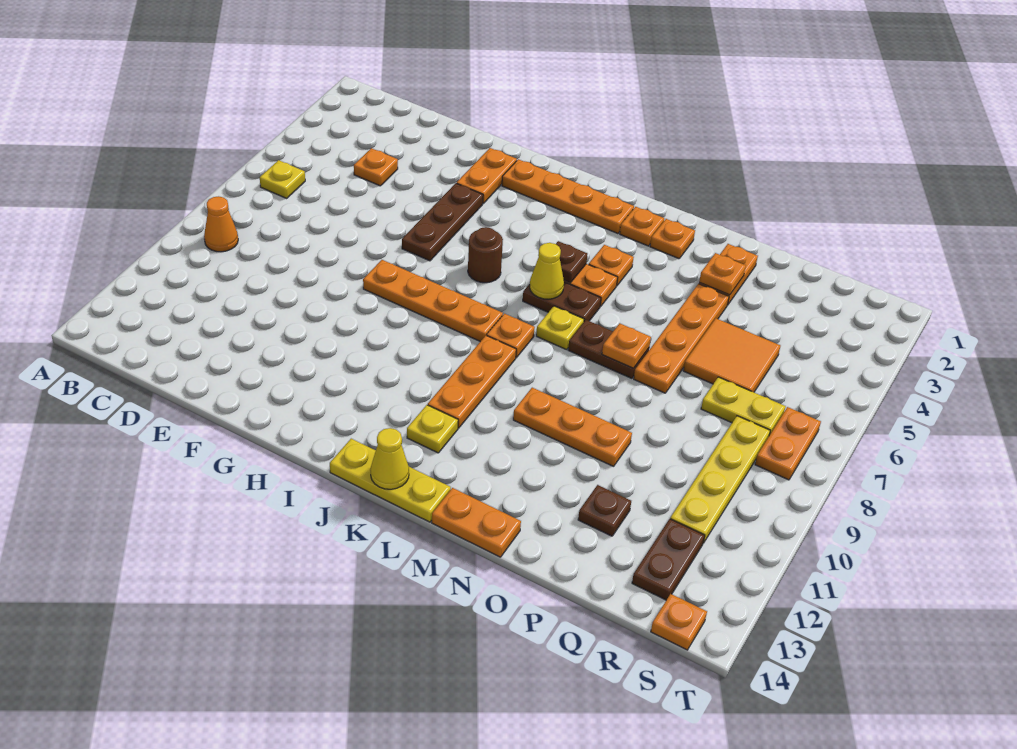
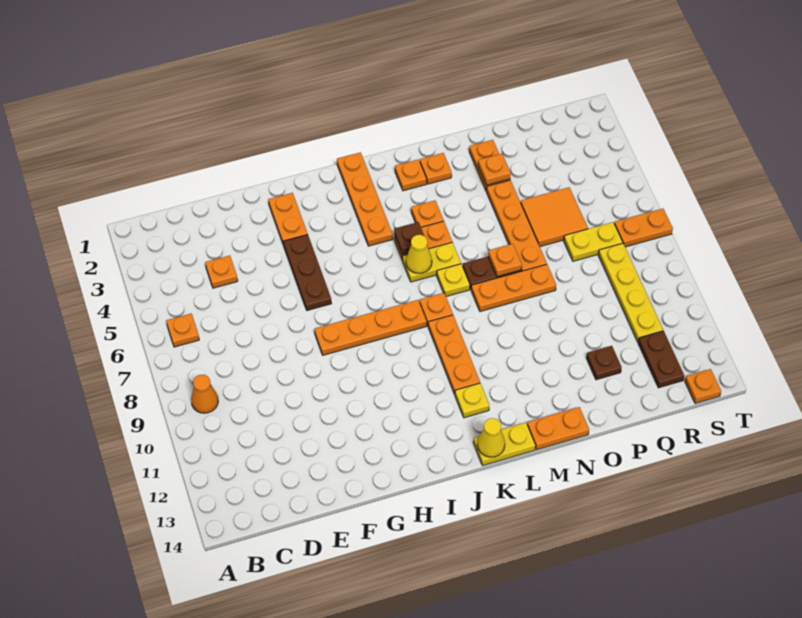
yellow 1x1 plate [260,160,305,198] -> orange 1x1 plate [166,313,199,347]
orange 1x4 plate [502,159,634,234] -> orange 1x4 plate turned to [337,152,393,246]
brown 1x1 round brick [468,227,503,283] -> none
yellow 1x3 plate [330,439,451,522] -> yellow 1x2 plate [473,423,536,466]
brown 1x2 plate [523,282,601,321] -> yellow 1x2 plate [402,242,461,282]
orange 1x3 plate [513,388,632,466] -> orange 1x3 plate moved to [471,264,556,312]
orange 1x2 plate [755,407,821,480] -> orange 1x2 plate turned to [614,209,673,247]

